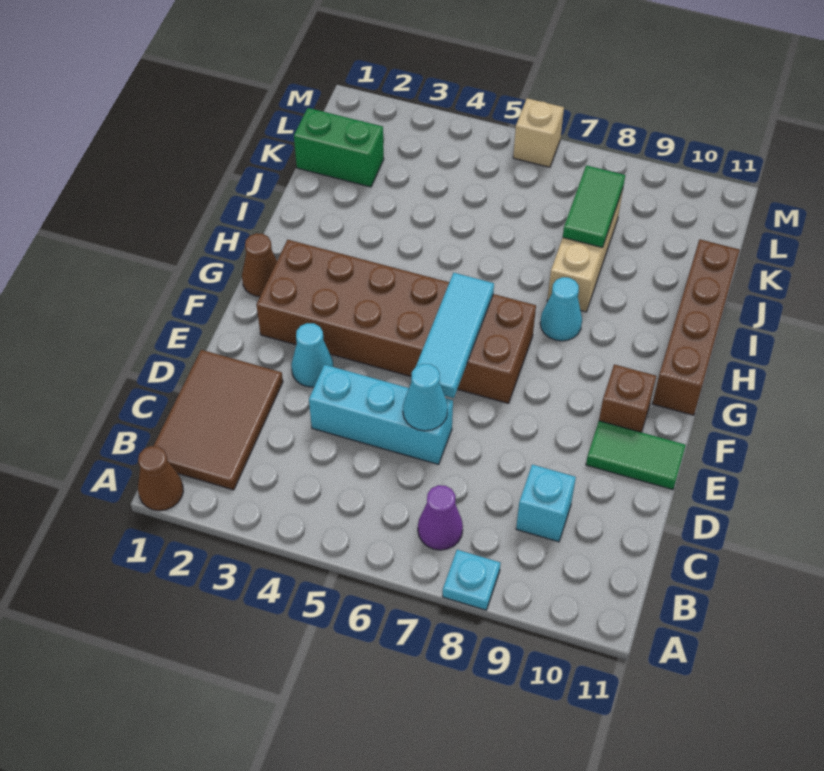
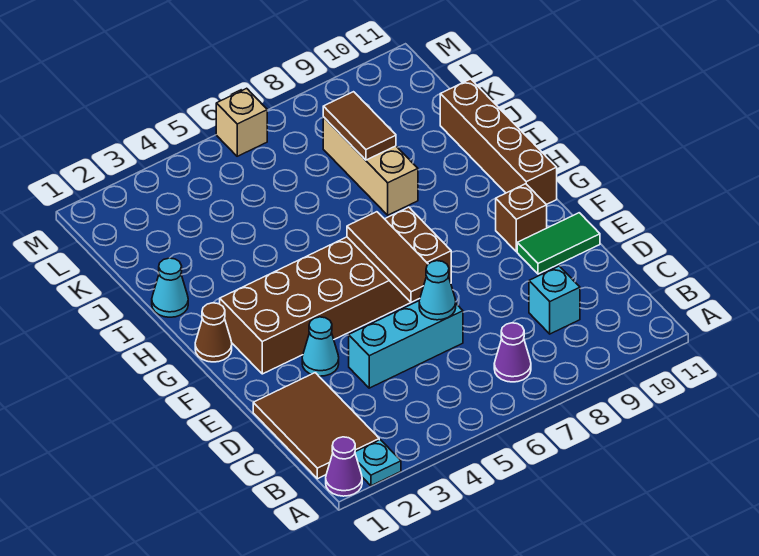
brown 1x1 cone [138,446,183,511] -> purple 1x1 cone [326,437,362,496]
cyan 1x1 plate [443,550,500,610] -> cyan 1x1 plate moved to [355,440,401,486]
cyan 1x3 tile [416,273,494,398] -> brown 1x3 tile [347,212,428,302]
cyan 1x1 cone [540,277,582,341] -> cyan 1x1 cone moved to [152,258,188,317]
green 1x2 tile [563,165,625,248] -> brown 1x2 tile [323,92,396,160]
green 1x2 brick [294,108,384,187] -> none

